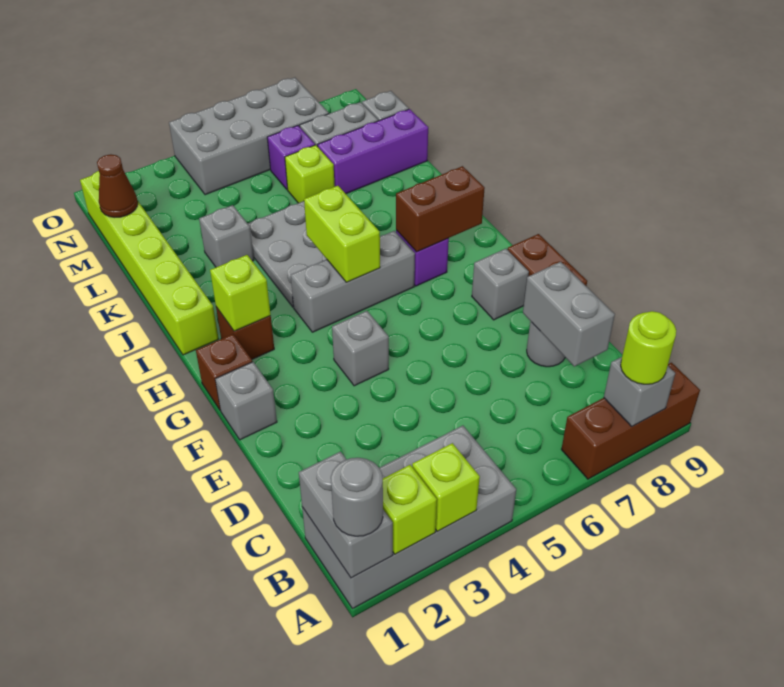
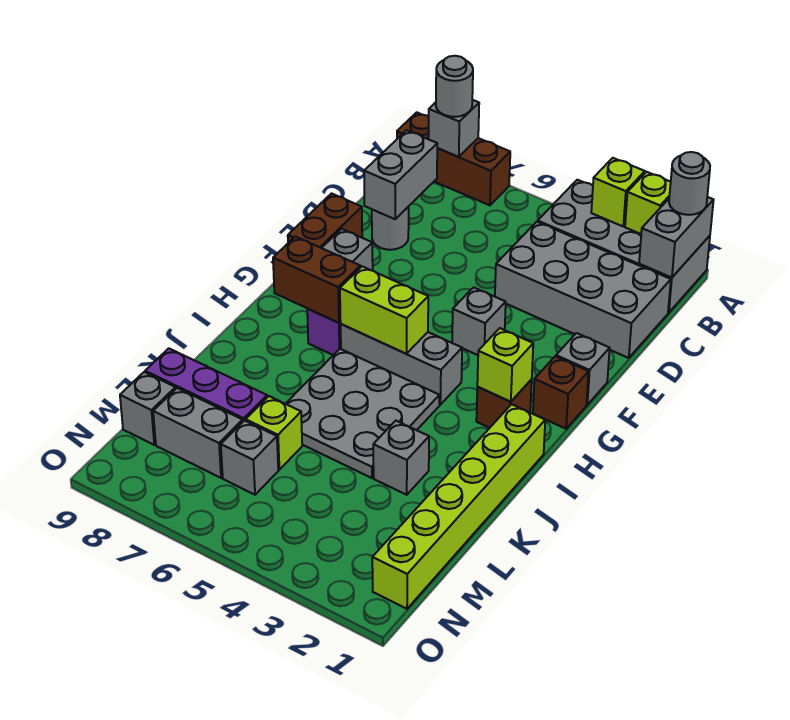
lime 1x1 round brick [621,311,676,384] -> grey 1x1 round brick [436,56,473,117]
lime 1x2 brick [304,186,380,282] -> lime 1x2 brick turned to [340,267,428,354]
brown 1x1 cone [97,154,138,217] -> none
purple 1x1 brick [267,126,315,190] -> grey 1x1 brick [221,421,278,495]
grey 2x4 brick [169,77,329,195] -> grey 2x4 brick moved to [495,222,671,358]

